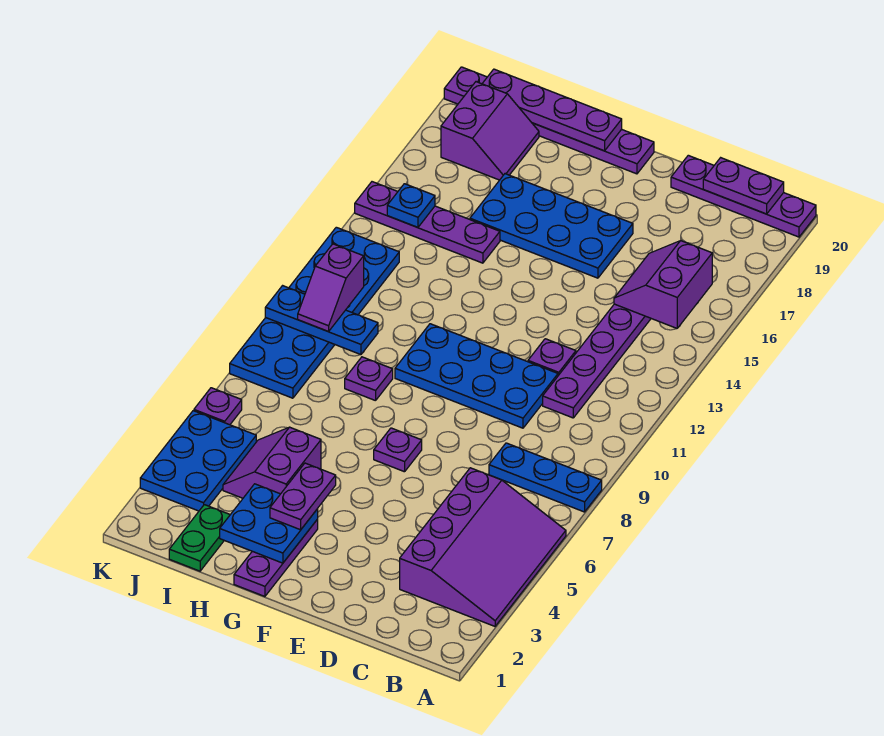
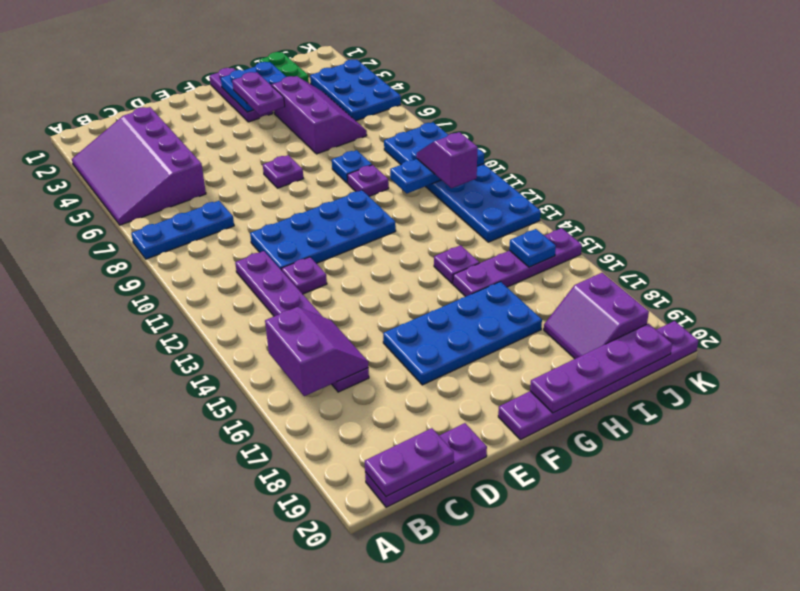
purple 1x4 plate [671,155,816,237] -> purple 1x3 plate [365,423,487,507]
purple 2x2 slope [223,427,321,498] -> purple 2x3 slope [272,76,367,154]
none -> blue 1x1 plate [332,150,372,183]
purple 1x1 plate [194,388,242,425] -> purple 1x1 plate moved to [434,245,479,284]

